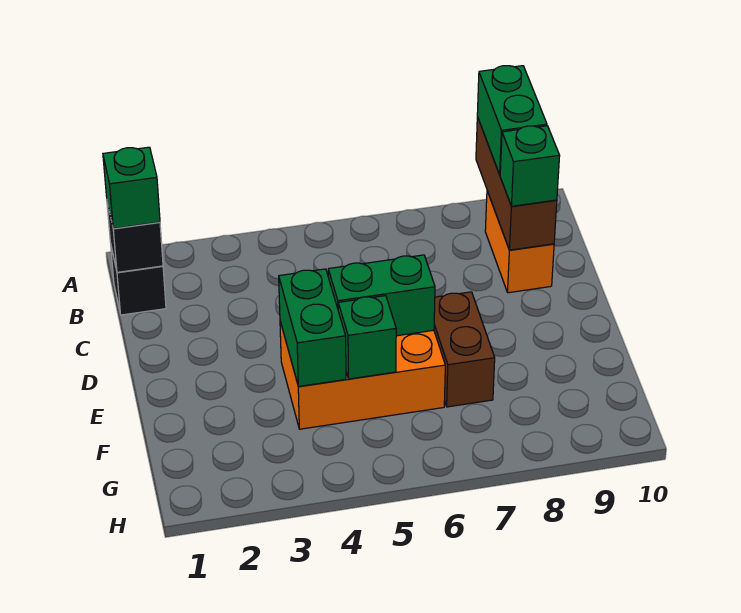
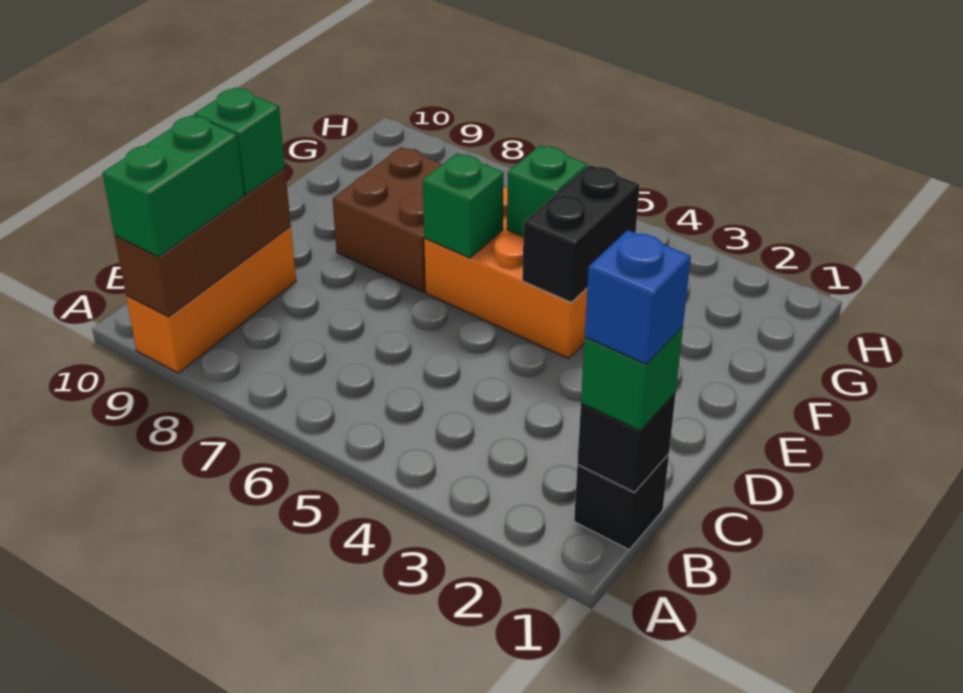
none -> blue 1x1 brick [585,230,691,364]
orange 1x2 brick [485,191,554,293] -> orange 1x3 brick [126,227,296,373]
green 1x2 brick [279,269,346,386] -> black 1x2 brick [522,165,640,303]
green 1x2 brick [328,255,435,336] -> green 1x1 brick [423,153,504,258]
brown 1x2 brick [434,292,495,407] -> brown 2x2 brick [332,147,442,292]

